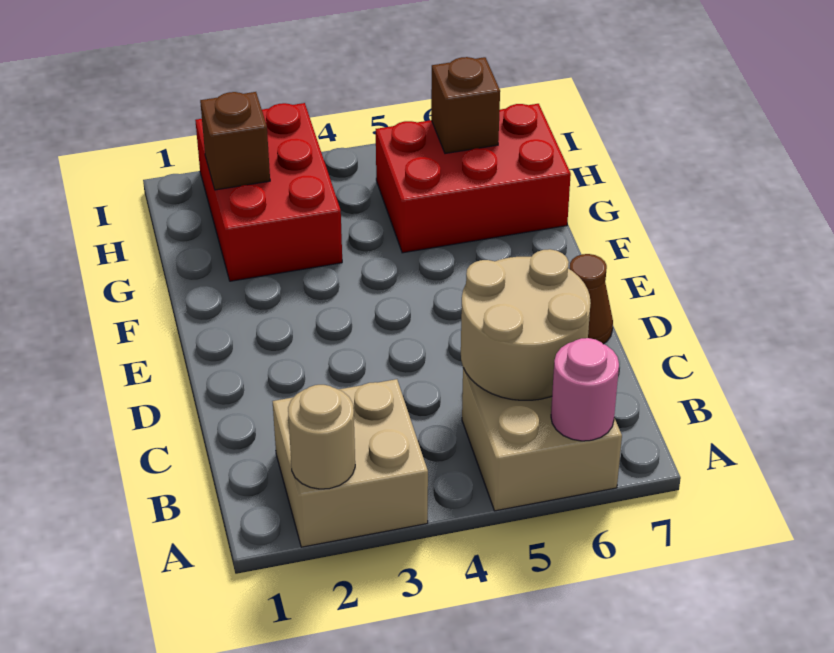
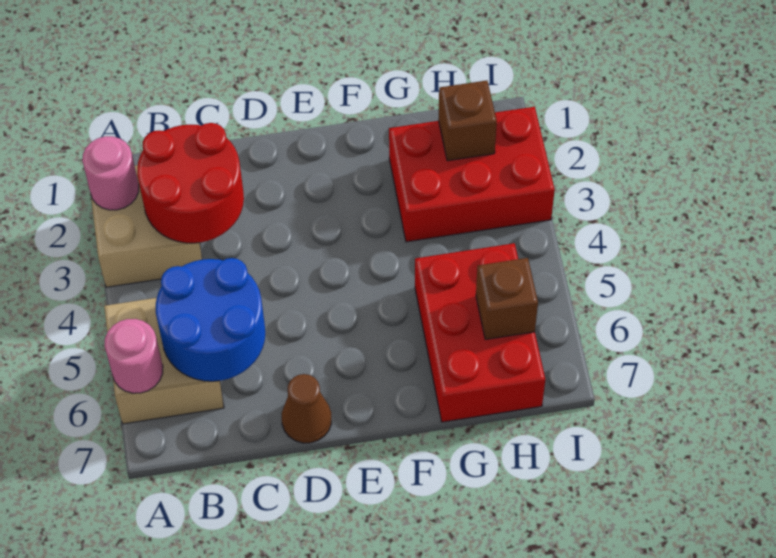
tan 1x1 round brick [288,385,355,489] -> pink 1x1 round brick [82,136,139,210]
none -> red 2x2 round brick [137,123,244,243]
tan 2x2 round brick [461,249,591,400] -> blue 2x2 round brick [156,258,265,381]

